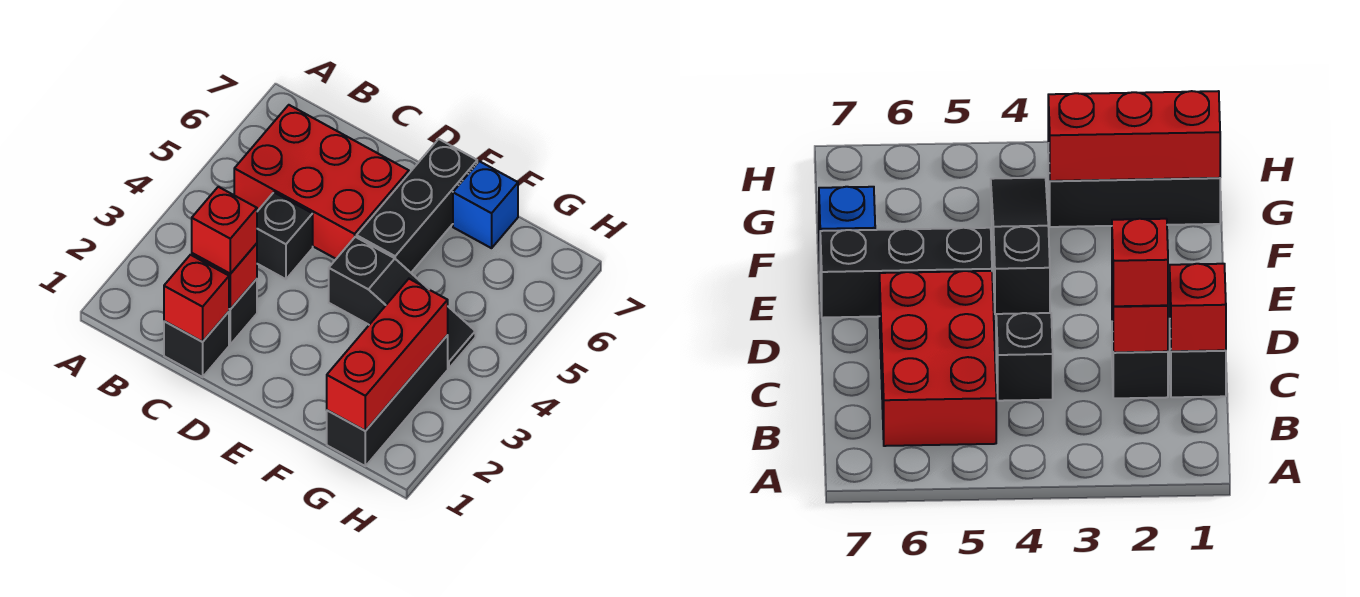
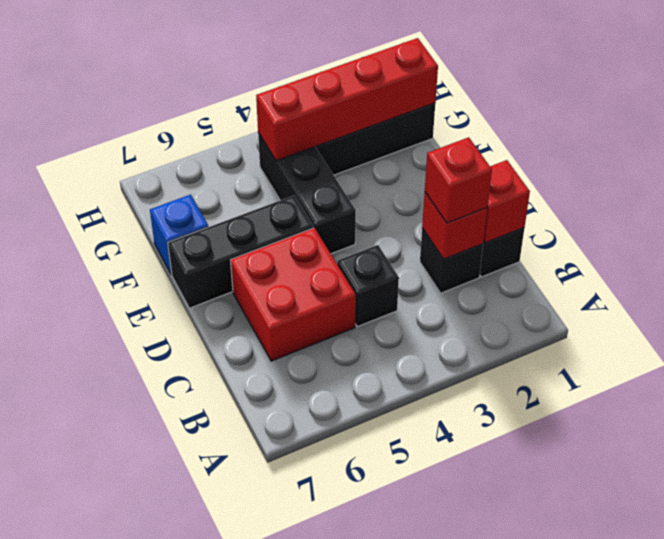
red 2x3 brick [234,105,409,259] -> red 2x2 brick [230,228,356,361]
black 1x3 slope [329,237,475,368] -> black 1x3 brick [258,133,356,254]
red 1x3 brick [327,279,448,431] -> red 1x4 brick [256,38,438,161]

